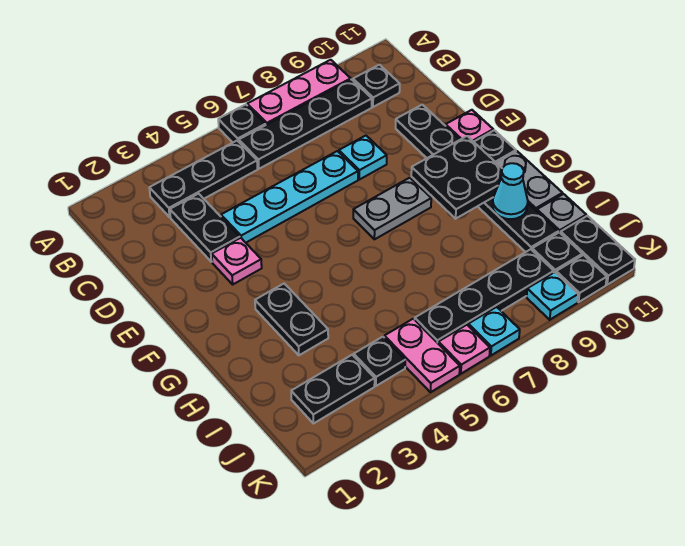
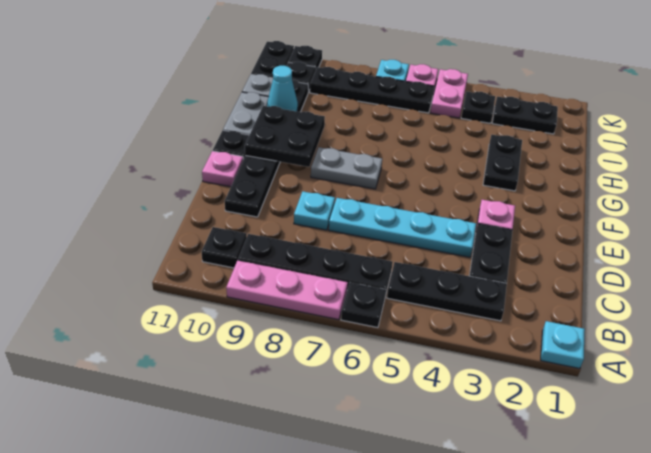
cyan 1x1 plate [527,272,578,320] -> cyan 1x1 plate moved to [541,321,585,369]

